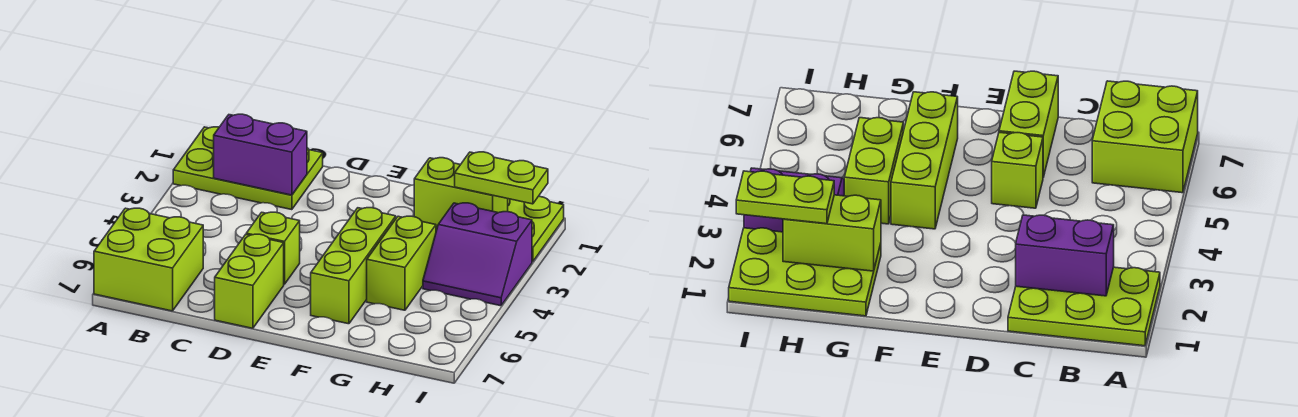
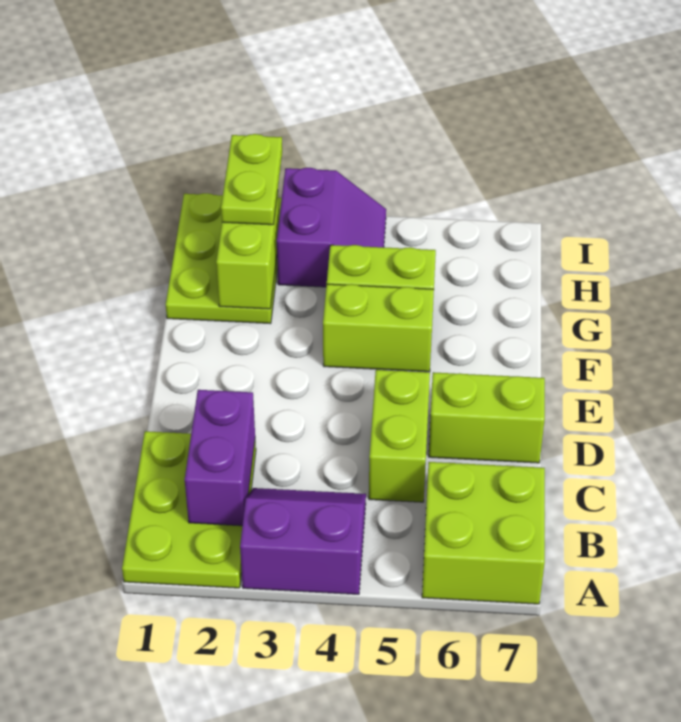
none -> purple 2x2 slope [240,488,366,594]
lime 1x1 brick [246,212,300,284] -> lime 1x2 brick [369,370,430,502]
lime 1x3 brick [311,208,396,324] -> lime 1x2 brick [323,284,434,372]

